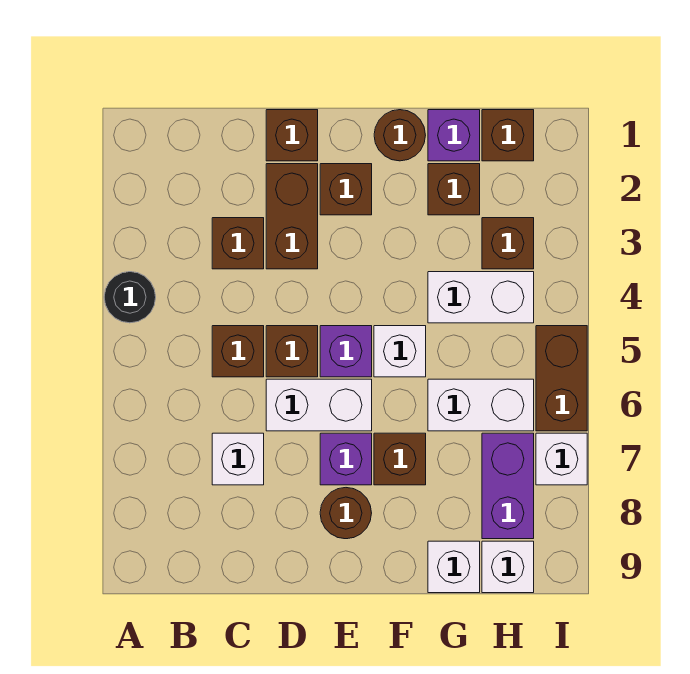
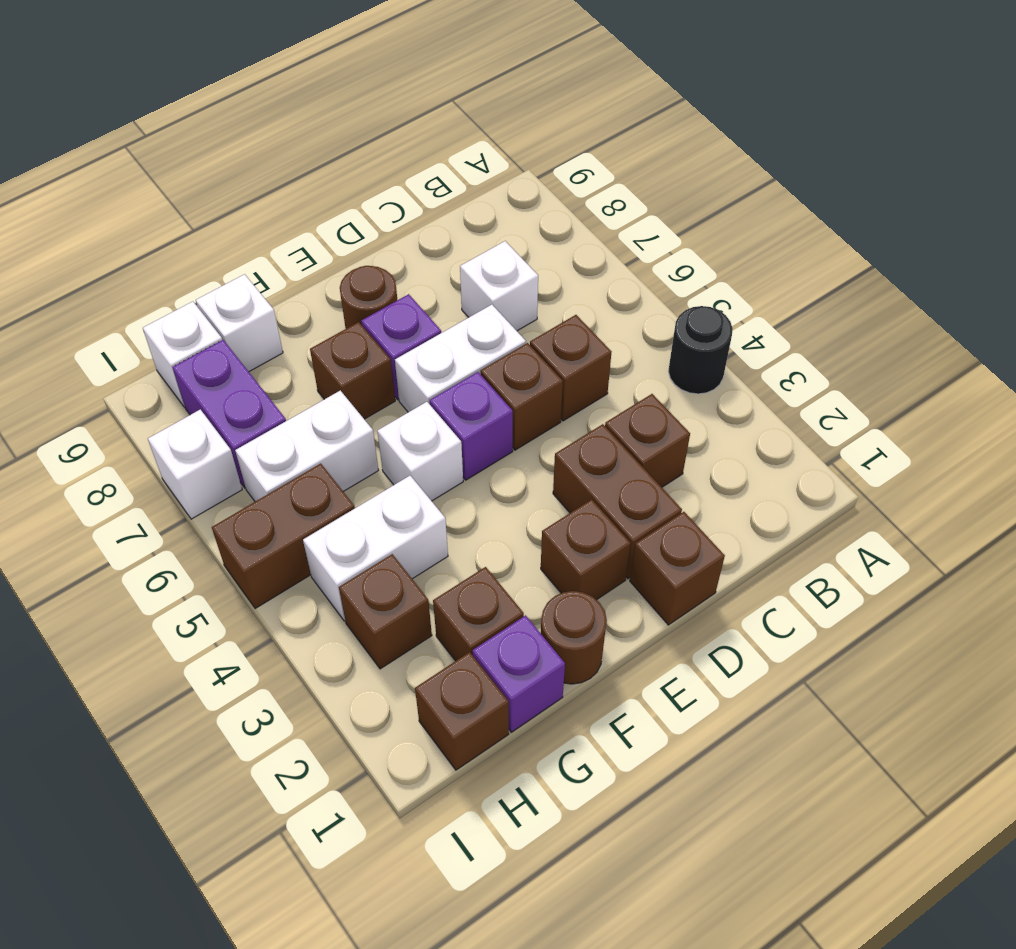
brown 1x2 brick [536,326,587,431] -> brown 1x2 brick turned to [212,464,355,609]

